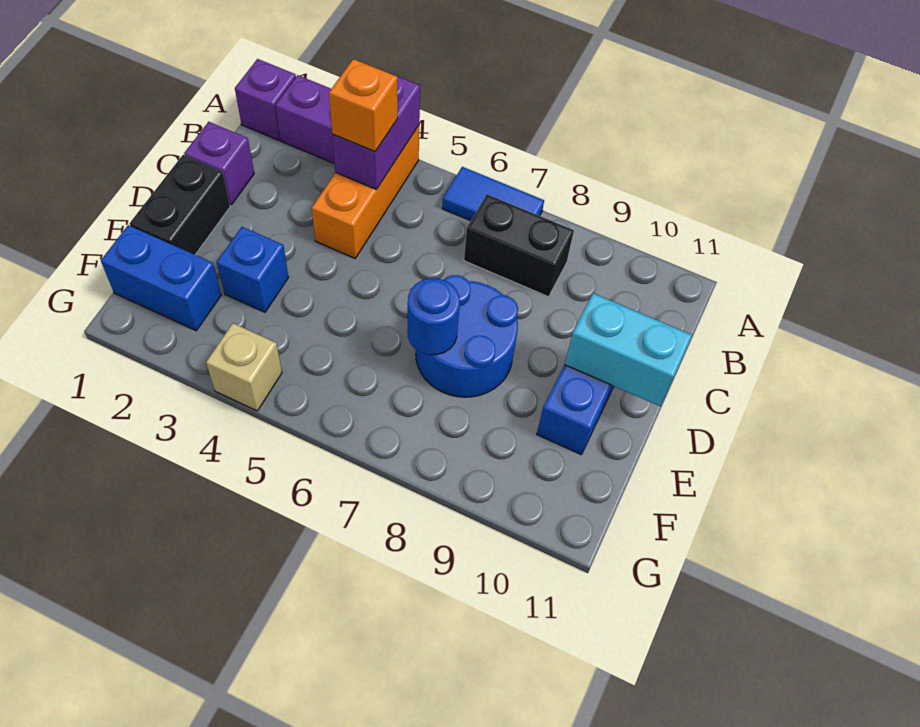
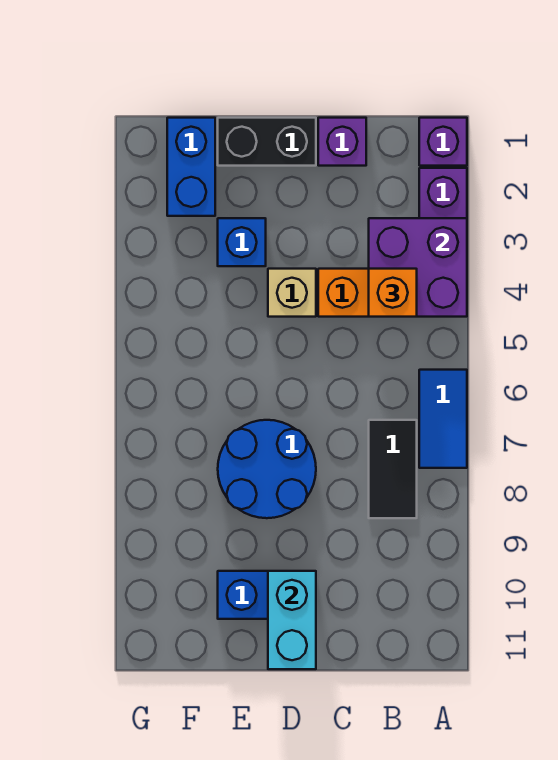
purple 1x2 brick [332,69,420,189] -> purple 2x2 brick [369,218,467,317]
black 1x2 brick [464,194,574,297] -> black 1x2 tile [369,420,417,518]
blue 1x1 round brick [408,278,460,355] -> none
tan 1x1 brick [206,323,282,411] -> tan 1x1 brick moved to [268,269,316,317]

